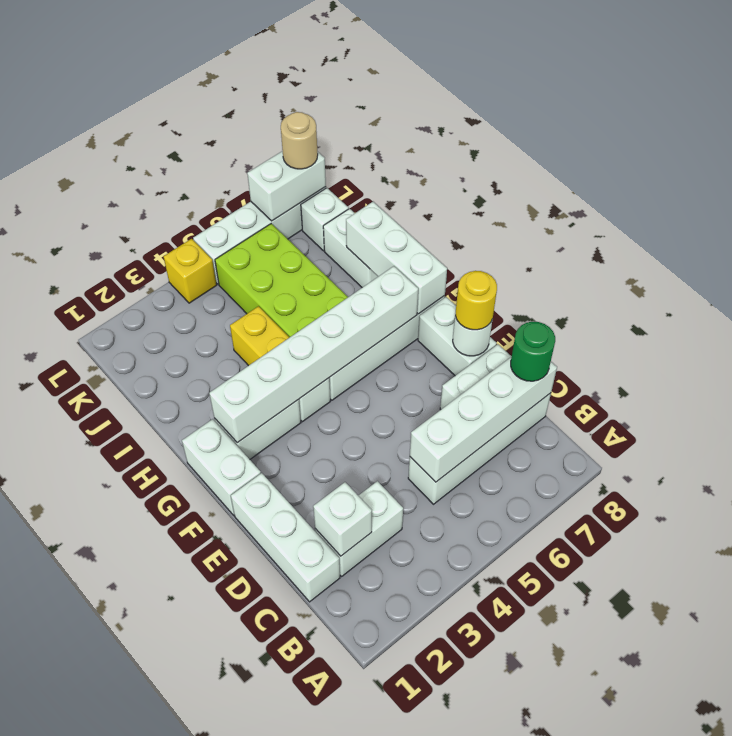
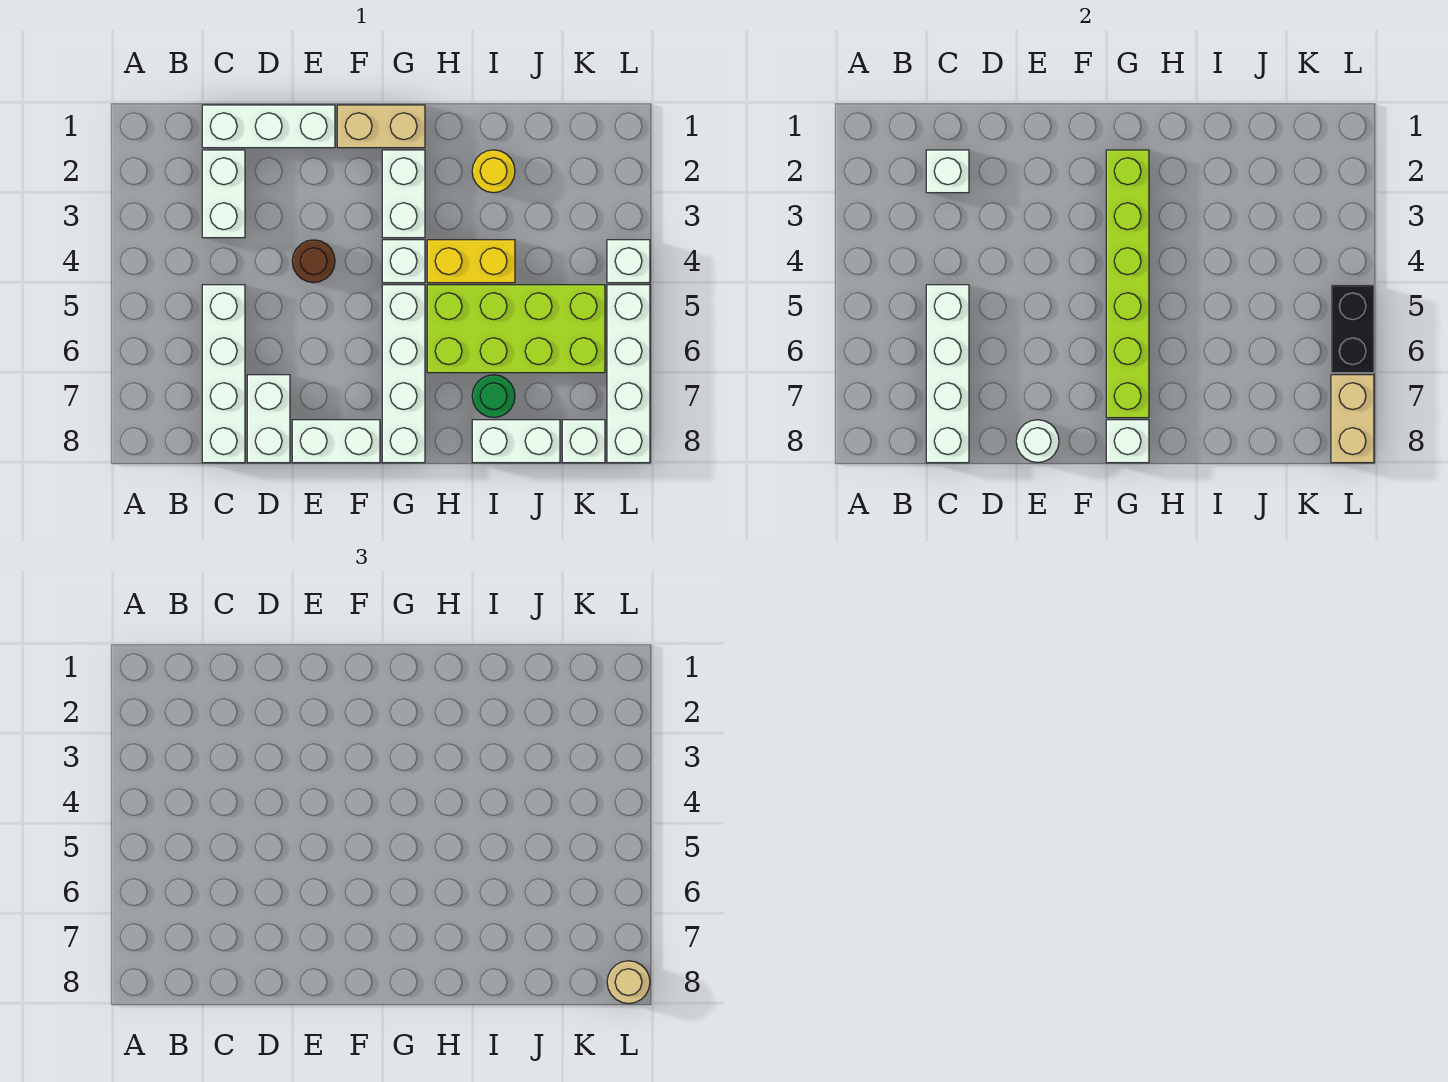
green 1x1 round brick [511,322,555,381] -> green 1x1 round brick moved to [472,375,515,418]
none -> brown 1x1 round brick [292,240,335,283]
yellow 1x1 round brick [455,271,497,330] -> yellow 1x1 round brick moved to [472,150,515,193]
white 1x2 brick [182,419,261,515] -> tan 1x2 brick [337,105,425,148]
white 1x6 brick [209,266,418,443] -> lime 1x6 brick [1106,150,1149,418]
white 1x3 brick [346,202,447,314] -> white 1x1 brick [1106,420,1149,463]
yellow 1x1 brick [164,239,217,303] -> white 1x1 brick [607,240,650,283]
none -> black 1x2 brick [1331,285,1374,373]
white 1x2 brick [247,151,326,221] -> tan 1x2 brick [1331,375,1374,463]

